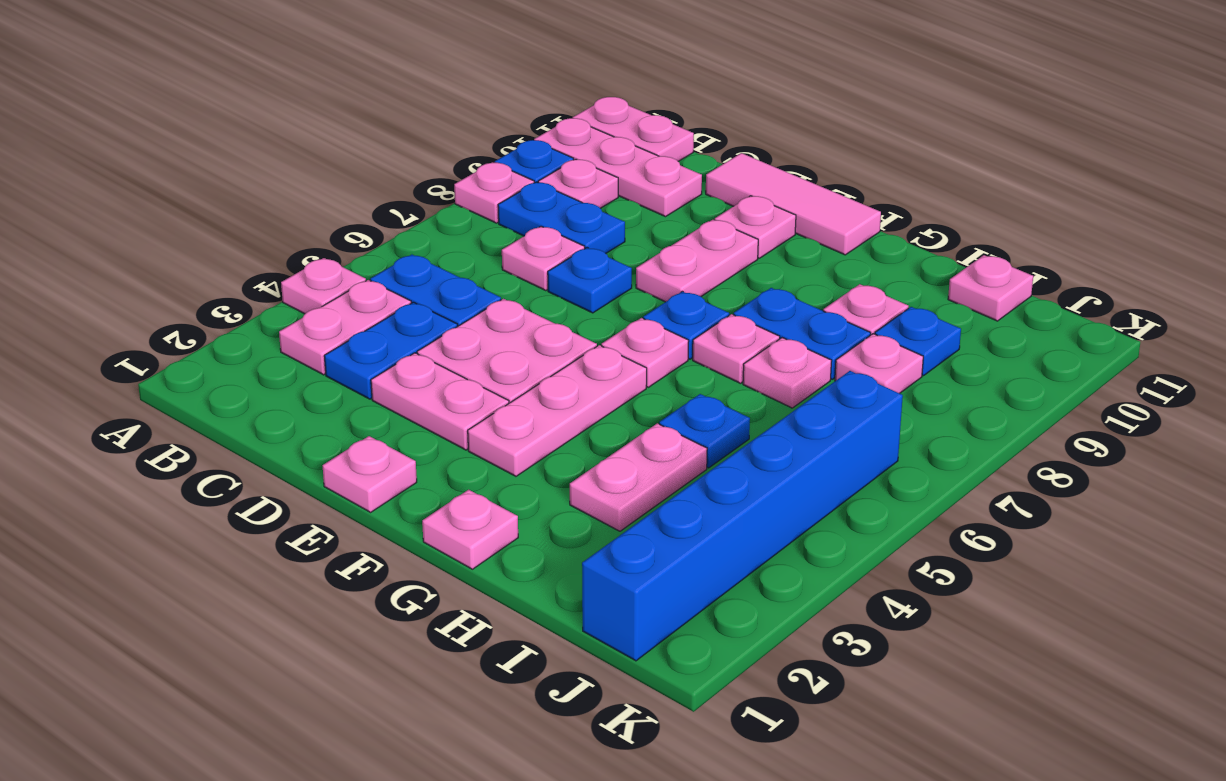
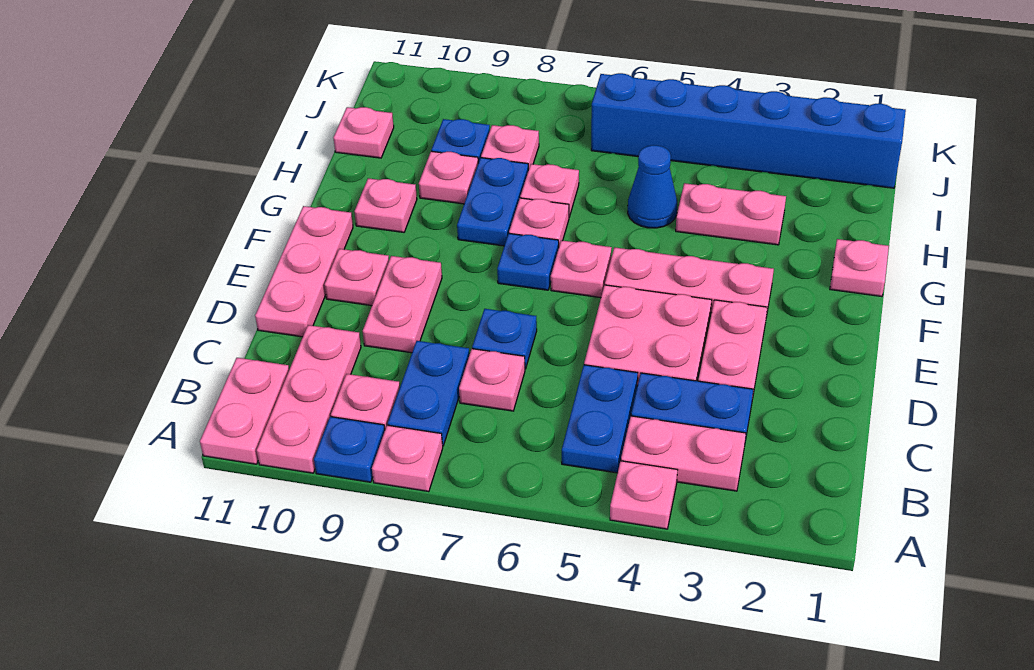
pink 1x3 tile [706,153,881,255] -> pink 1x3 plate [255,206,353,337]
pink 1x1 plate [323,436,417,512] -> pink 1x1 plate moved to [354,178,417,232]
pink 1x2 plate [636,220,758,302] -> pink 1x2 plate turned to [363,256,442,353]
blue 1x1 plate [659,394,750,468] -> blue 1x1 cone [628,145,677,228]

